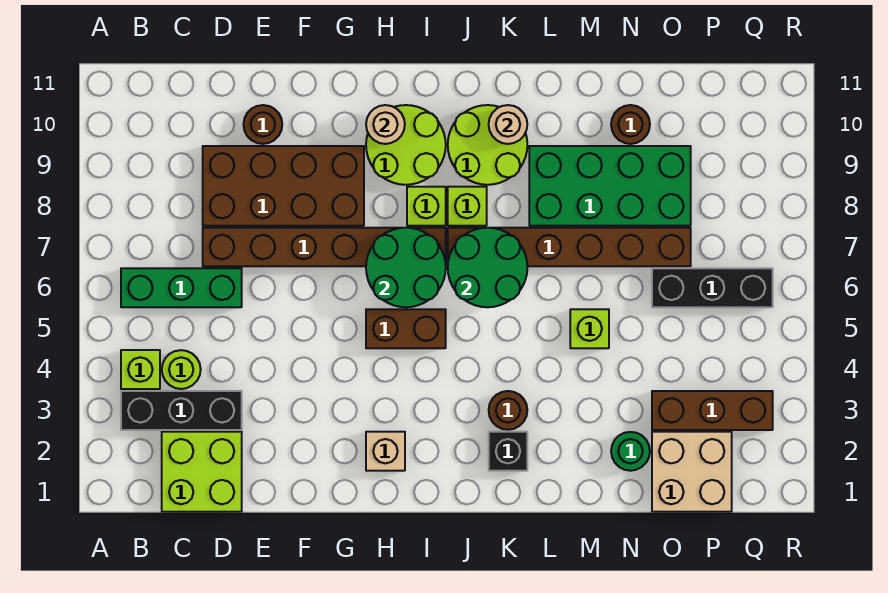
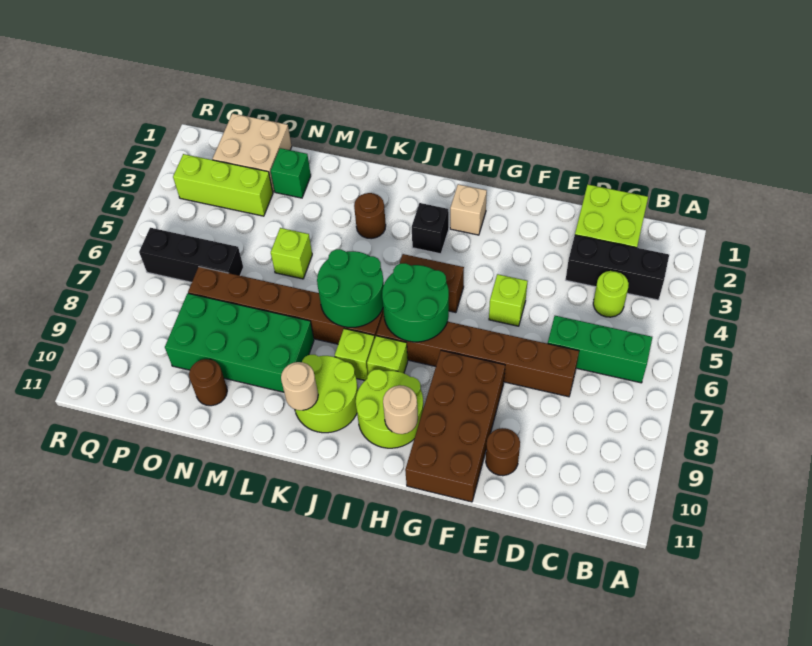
lime 1x1 brick [121,350,160,389] -> lime 1x1 brick moved to [489,274,528,326]
brown 2x4 brick [203,146,364,226] -> brown 2x4 brick turned to [405,350,505,502]
black 1x1 brick [489,432,527,471] -> black 1x1 brick moved to [412,203,449,254]
green 1x1 round brick [611,432,650,471] -> green 1x1 brick [271,148,311,198]
brown 1x3 brick [652,391,773,430] -> lime 1x3 brick [173,154,273,216]

